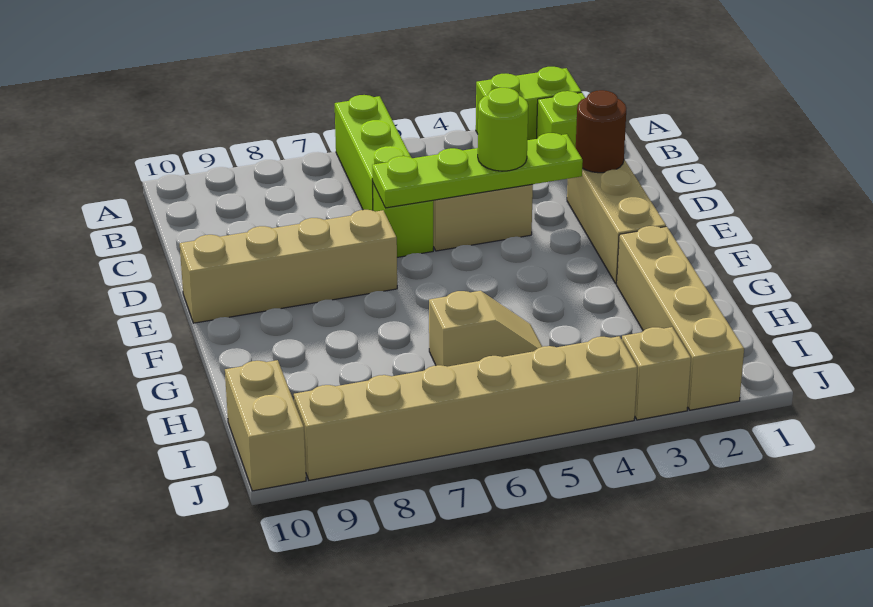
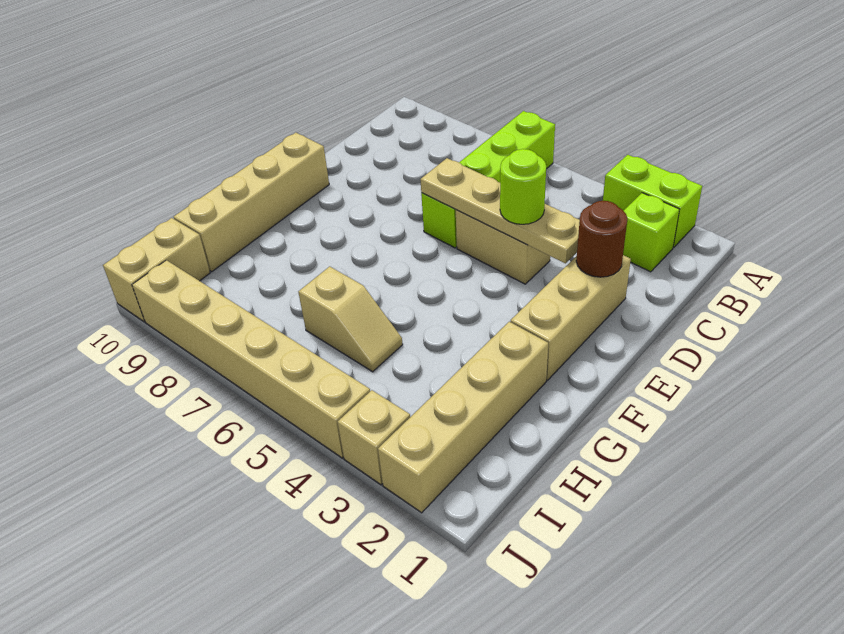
lime 1x4 plate [372,133,583,208] -> tan 1x4 plate [420,158,580,263]
tan 1x4 brick [180,210,397,323] -> tan 1x4 brick turned to [174,133,329,272]

